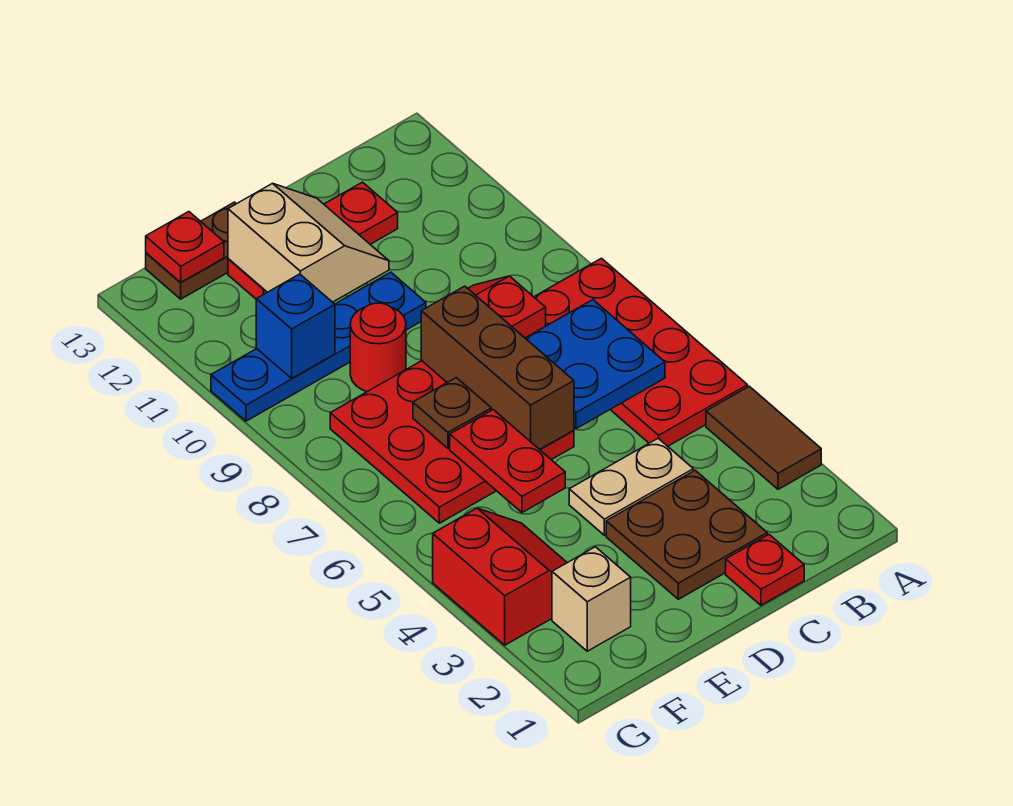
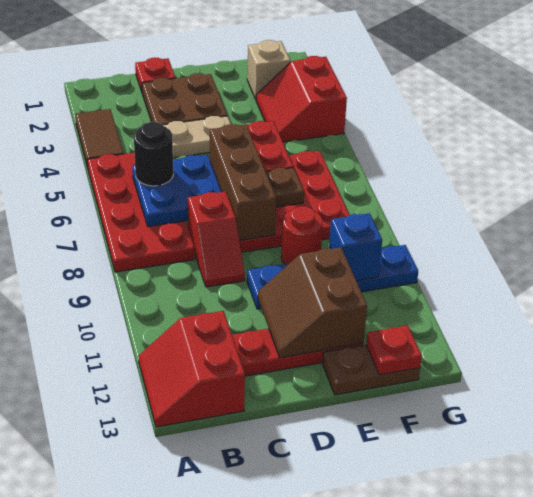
none -> red 2x2 slope [138,311,245,427]
none -> black 1x1 round brick [134,122,173,186]
tan 2x2 slope [228,183,389,302] -> brown 2x2 slope [258,248,367,358]

